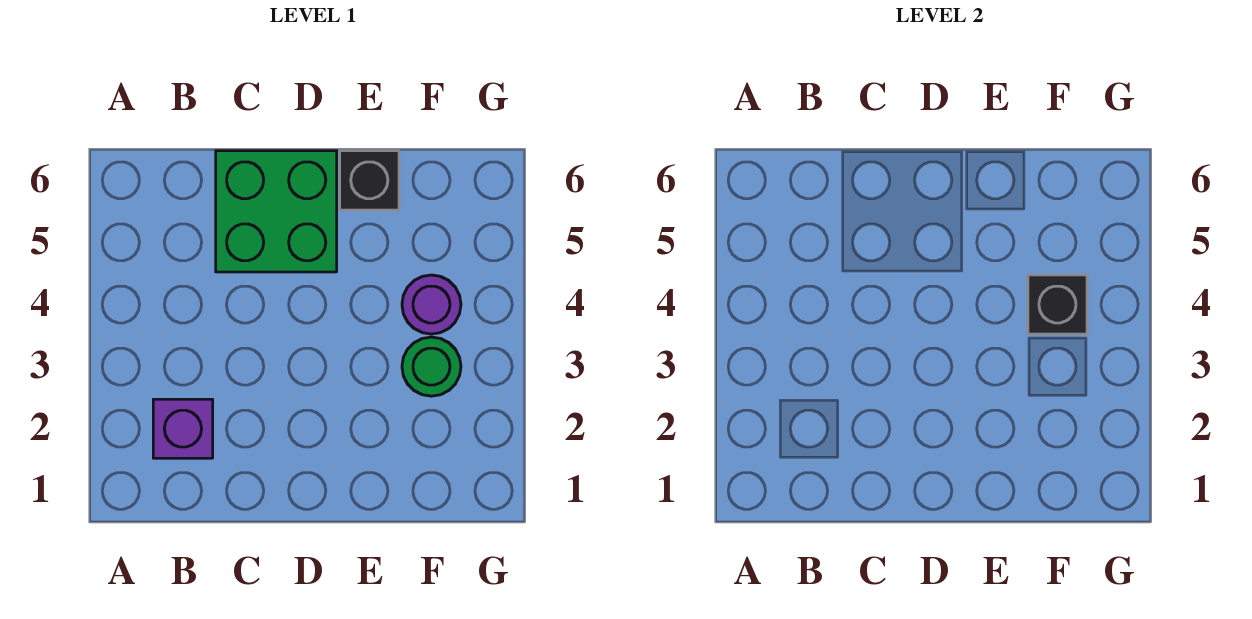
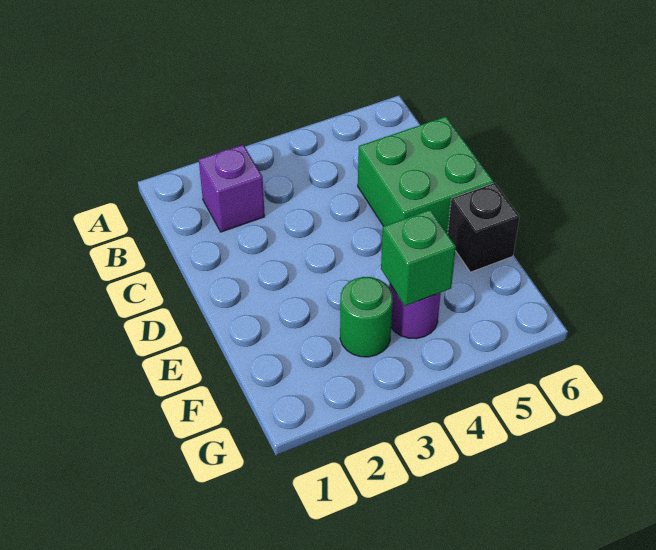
black 1x1 brick [1028,275,1087,334] -> green 1x1 brick [381,210,456,306]

